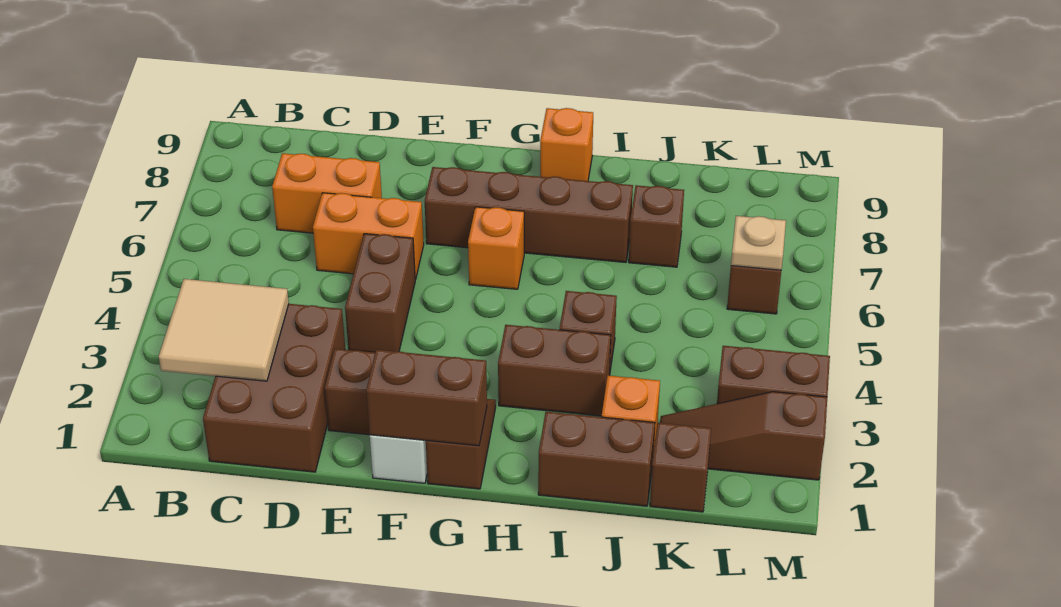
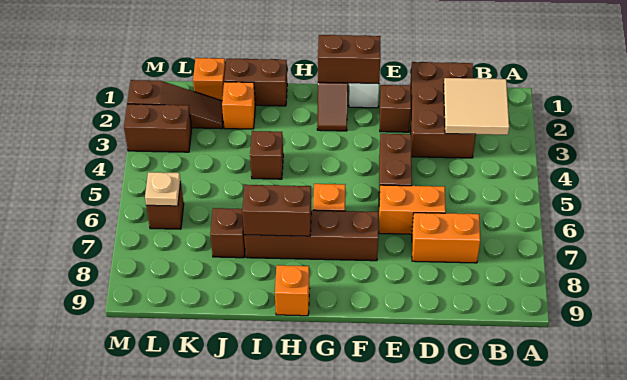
brown 1x2 brick [498,325,611,416] -> brown 1x2 brick moved to [242,185,311,236]
brown 1x1 brick [650,423,711,512] -> orange 1x1 brick [193,58,225,101]

